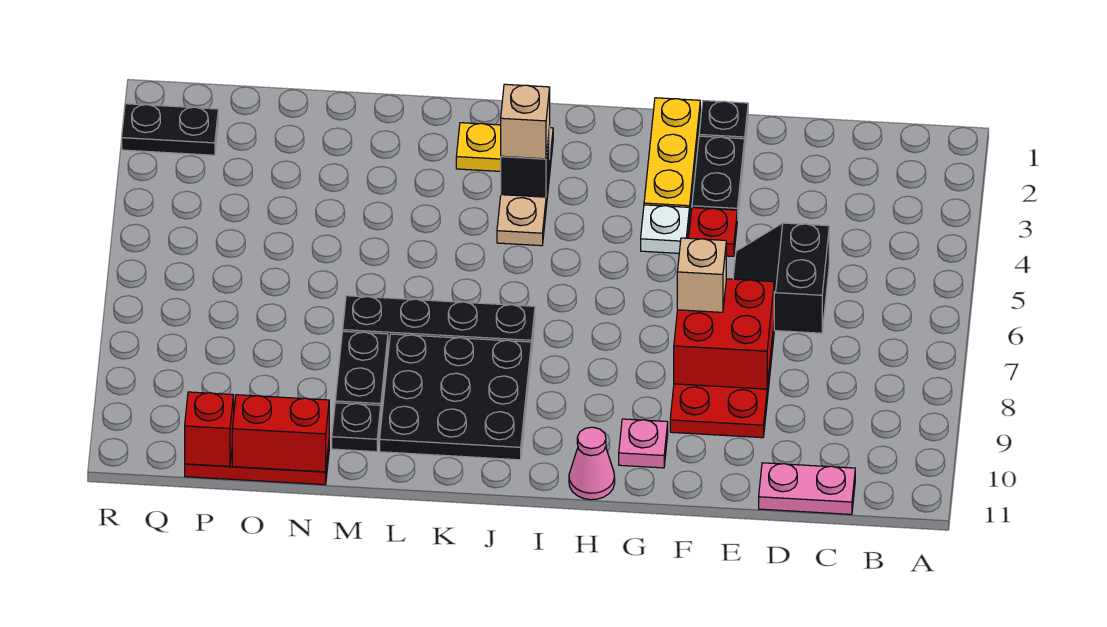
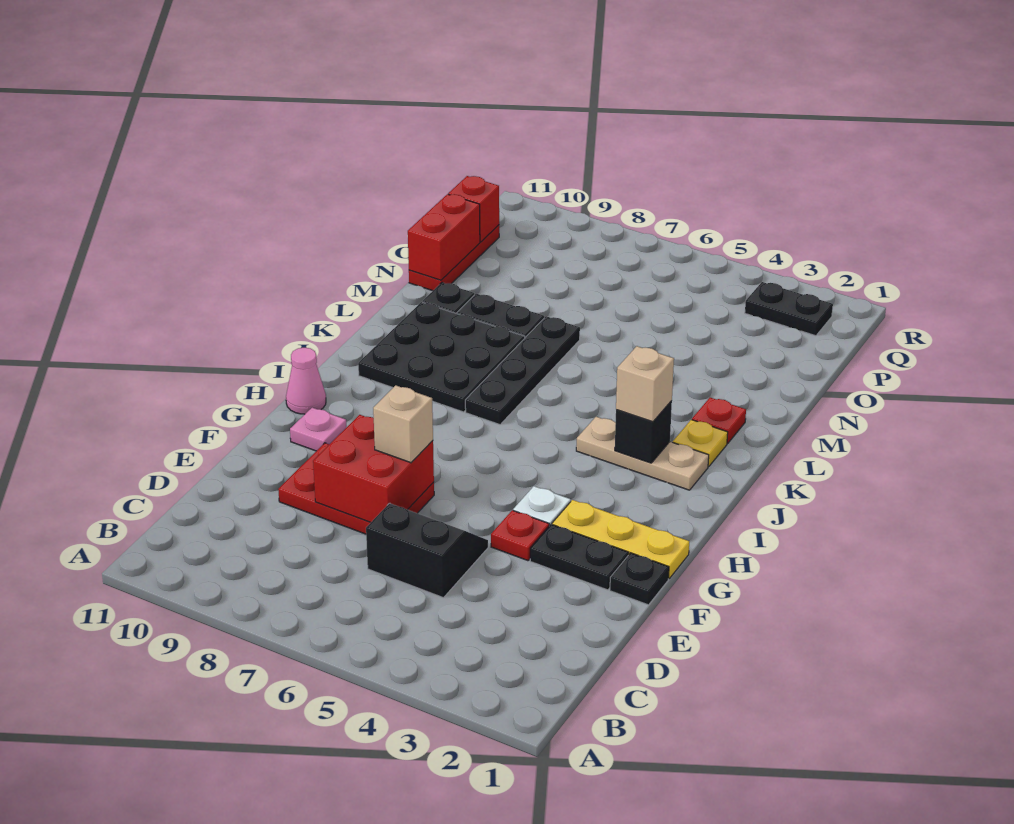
pink 1x2 plate [759,463,855,514] -> none
none -> red 1x1 plate [692,398,746,444]
black 1x2 plate [122,104,218,155] -> black 1x2 plate turned to [745,282,833,336]

